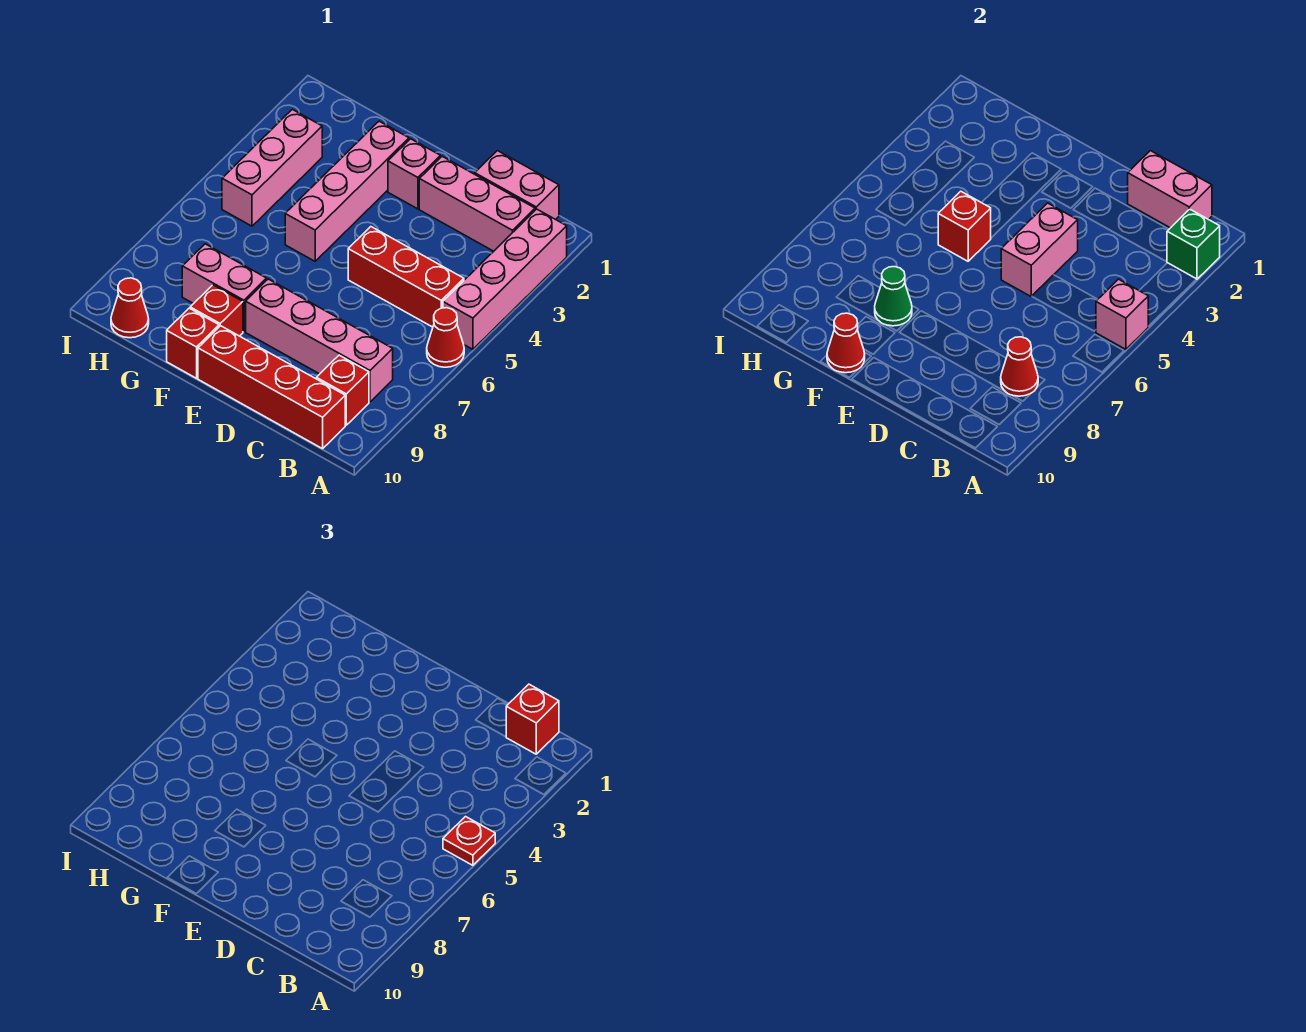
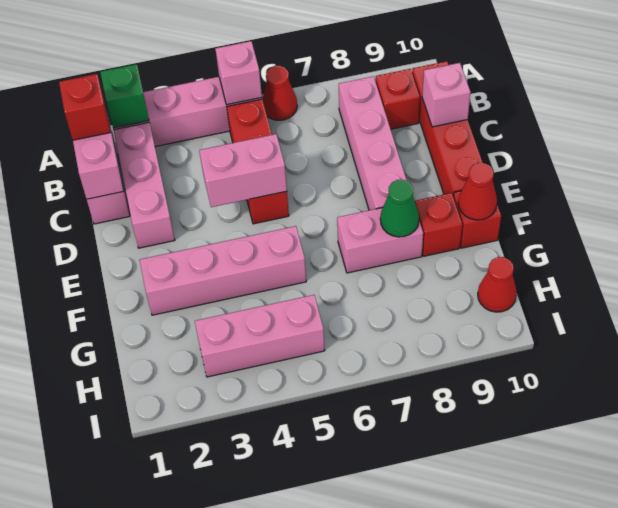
red 1x1 plate [443,817,495,865] -> none
red 1x1 cone [1001,337,1038,396] -> none
pink 1x1 brick [388,139,441,209] -> pink 1x1 brick moved to [422,63,471,127]
red 1x1 brick [938,191,991,261] -> none
pink 1x2 brick [182,244,267,332] -> pink 1x2 brick turned to [337,208,423,273]

